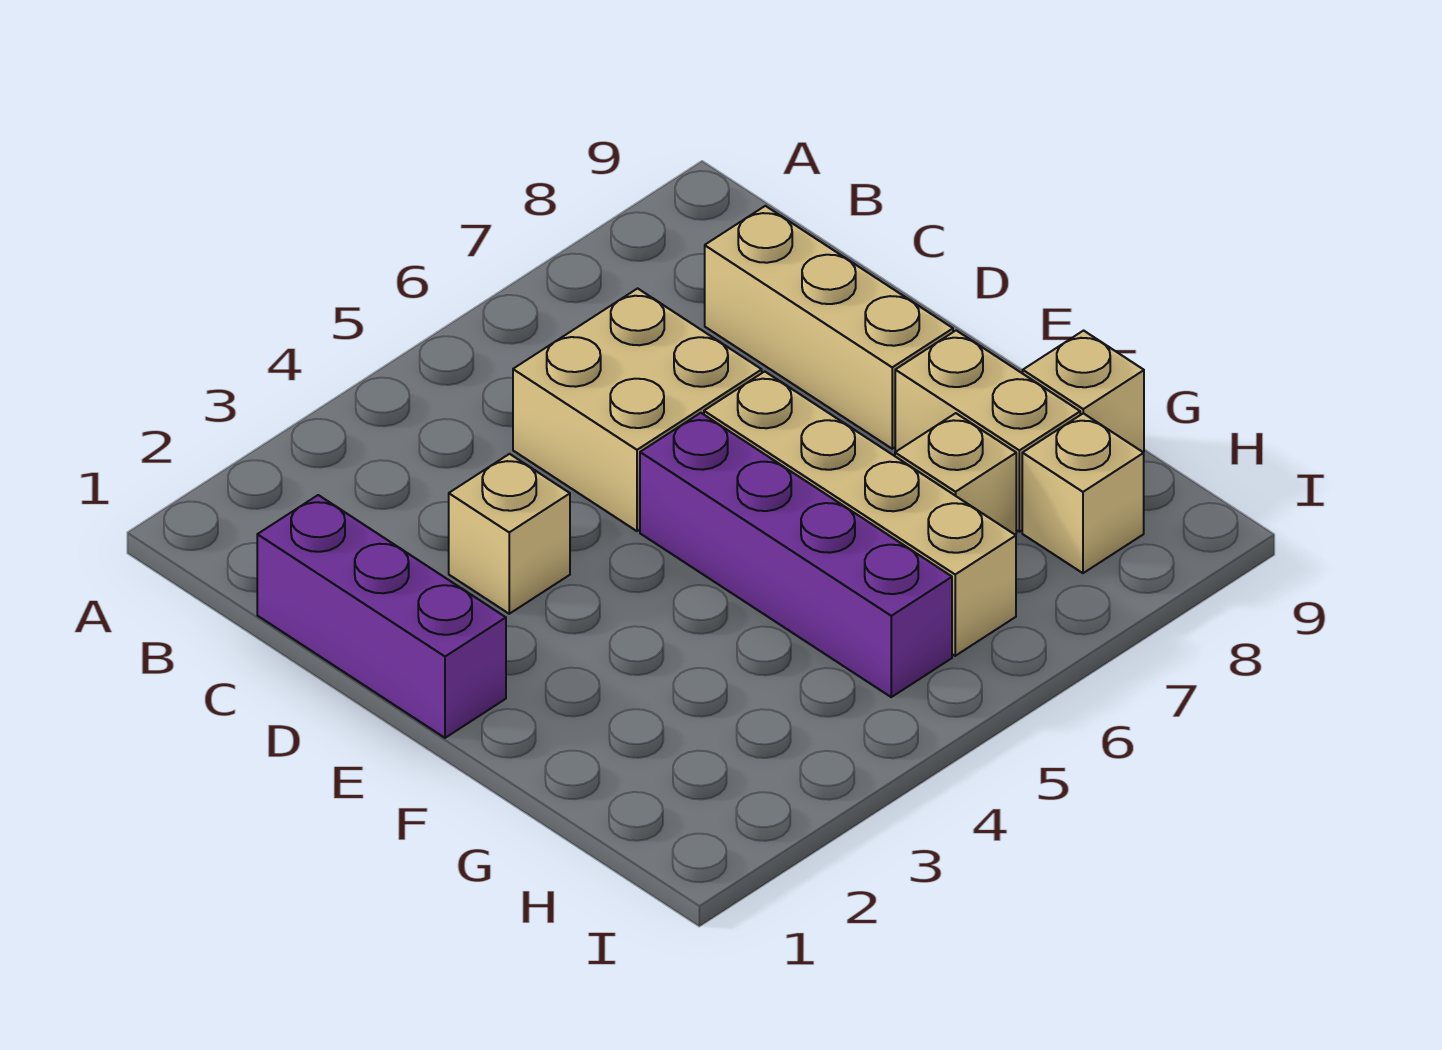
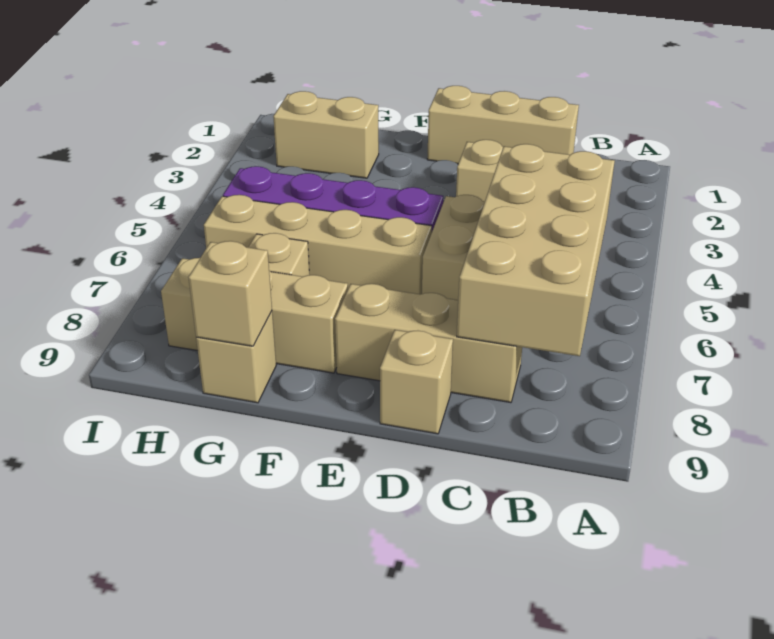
none -> tan 2x4 brick [457,144,615,356]
purple 1x3 brick [257,495,506,738] -> tan 1x3 brick [427,86,579,164]
none -> tan 1x1 brick [380,330,453,434]
none -> tan 1x2 brick [273,91,379,178]
none -> tan 1x1 brick [188,241,272,346]

